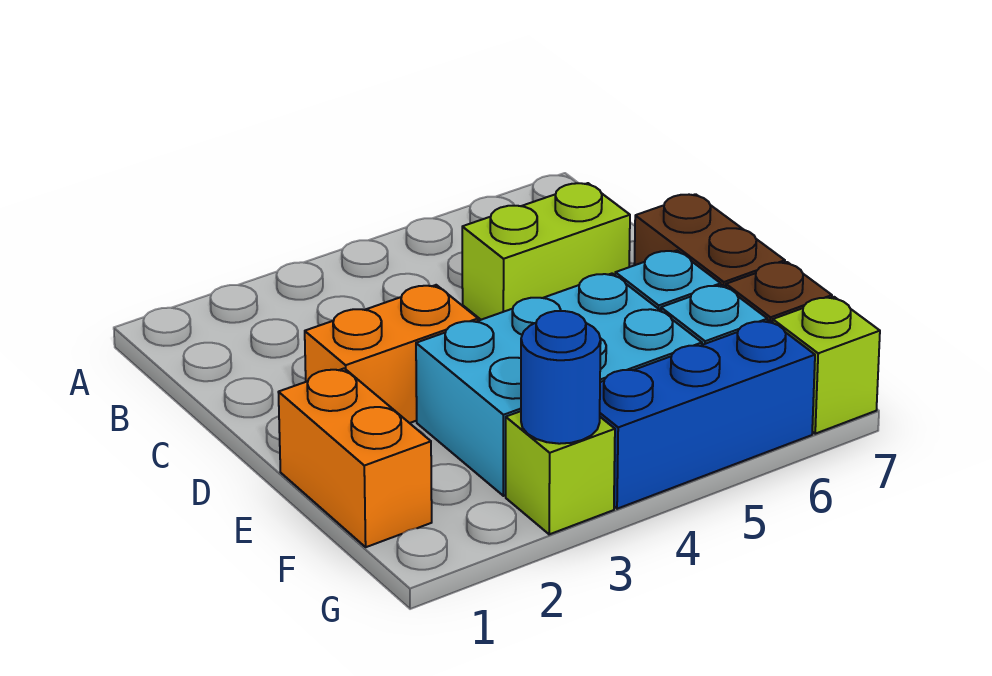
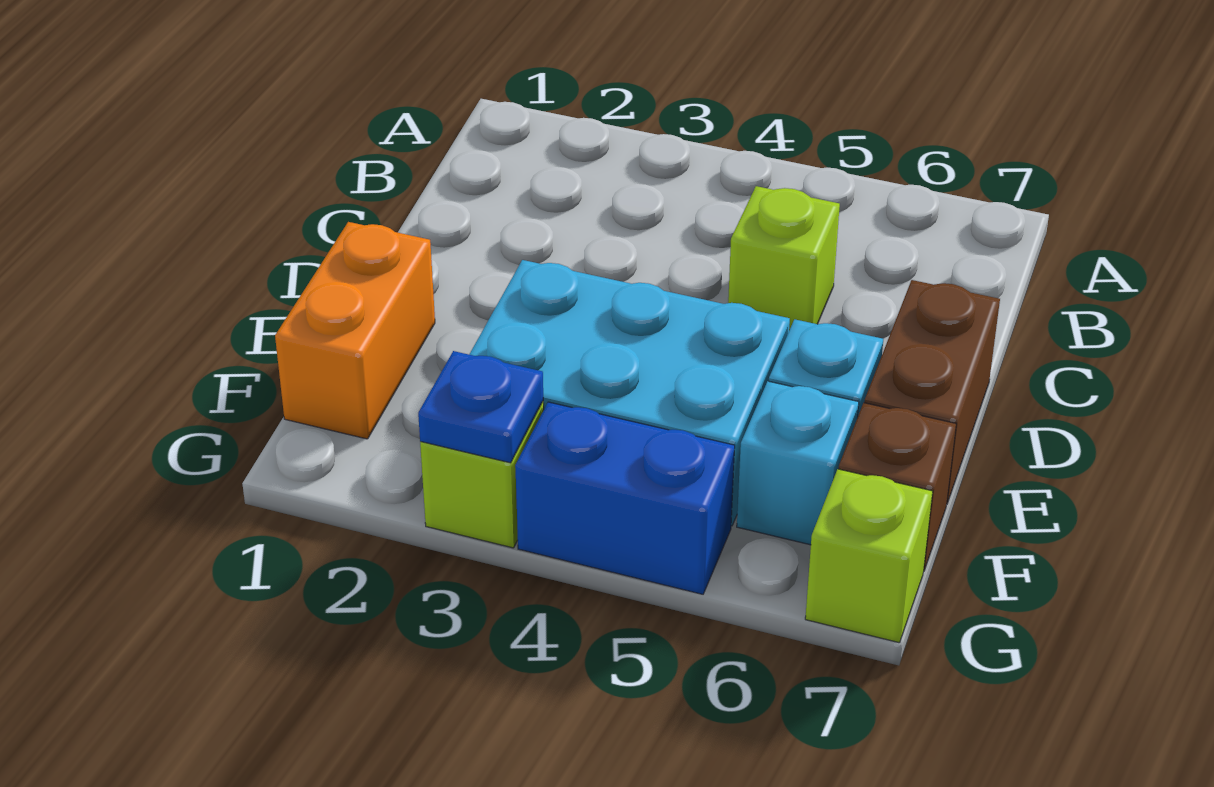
lime 1x2 brick [462,183,630,320] -> lime 1x1 brick [728,186,840,330]
orange 1x2 brick [305,285,478,423] -> none
blue 1x1 round brick [521,311,601,444] -> blue 1x1 plate [418,351,543,463]
blue 1x3 brick [600,320,815,509] -> blue 1x2 brick [515,402,735,594]

